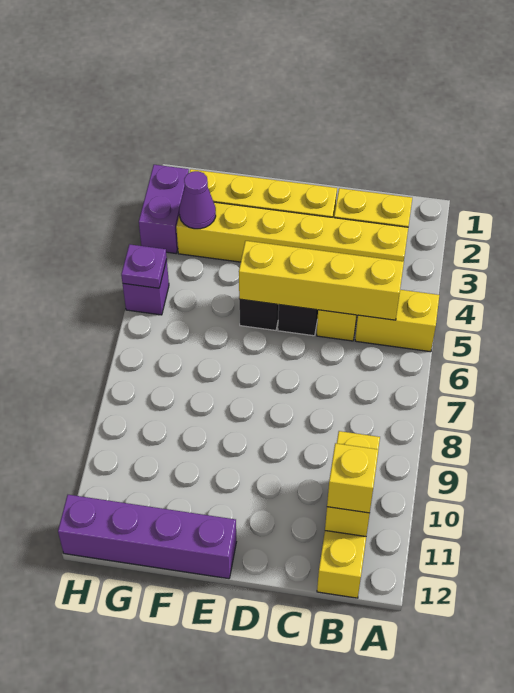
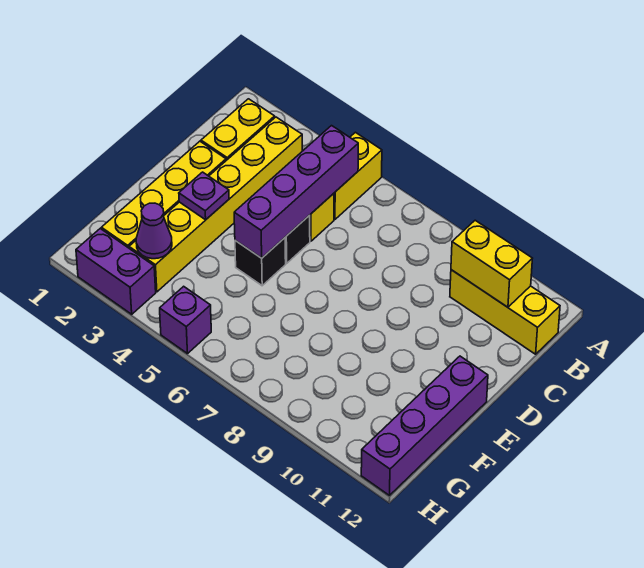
yellow 1x4 brick [239,241,404,320] -> purple 1x4 brick [234,126,358,258]
yellow 1x1 brick [327,443,379,513] -> none
purple 1x1 plate [121,244,167,288] -> purple 1x1 plate moved to [179,172,229,220]

